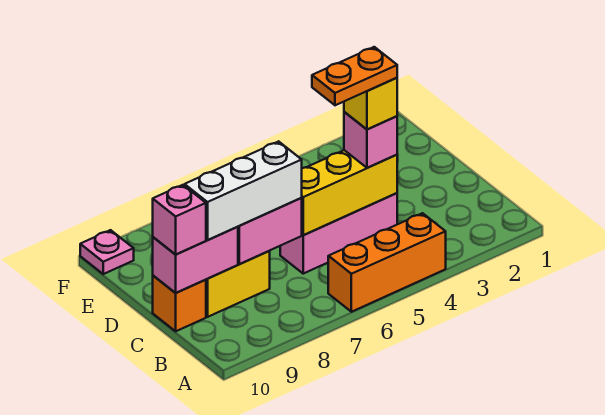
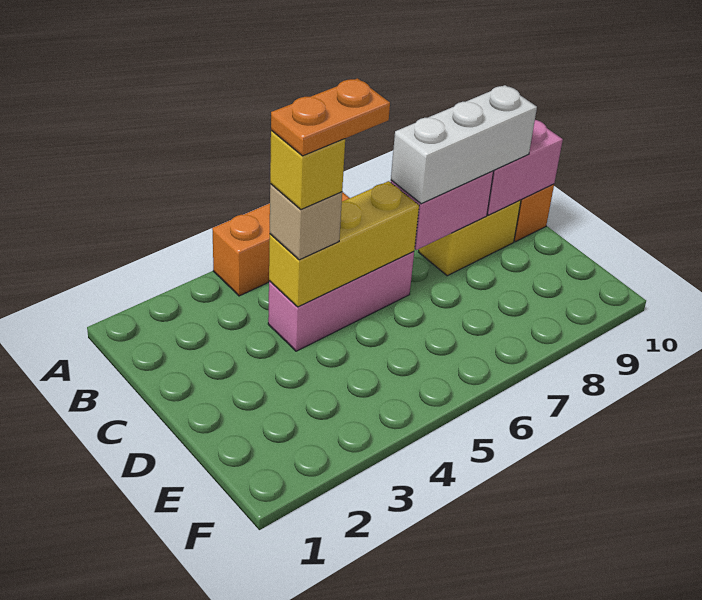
pink 1x1 brick [344,112,397,168] -> tan 1x1 brick [270,184,342,260]
pink 1x1 brick [153,185,206,255] -> none
pink 1x1 plate [80,230,134,274] -> none

